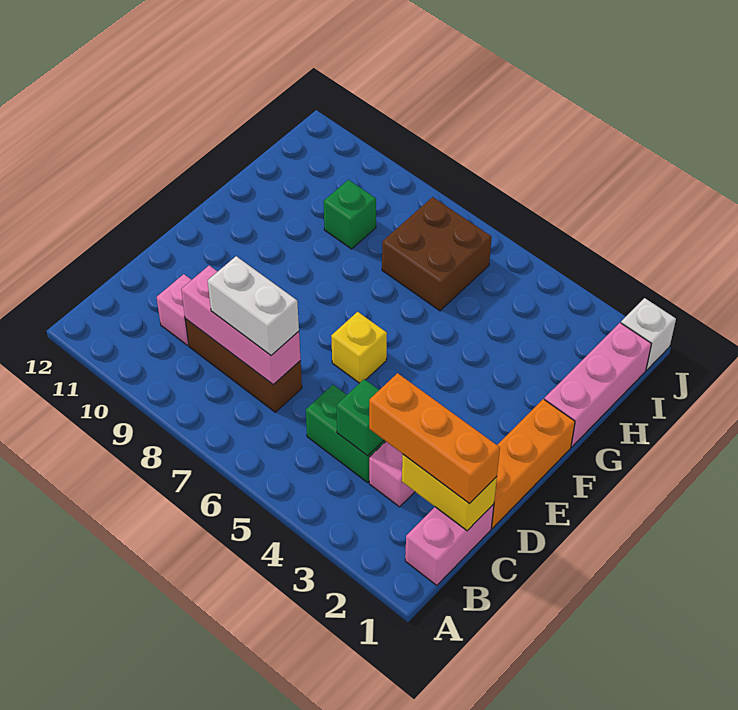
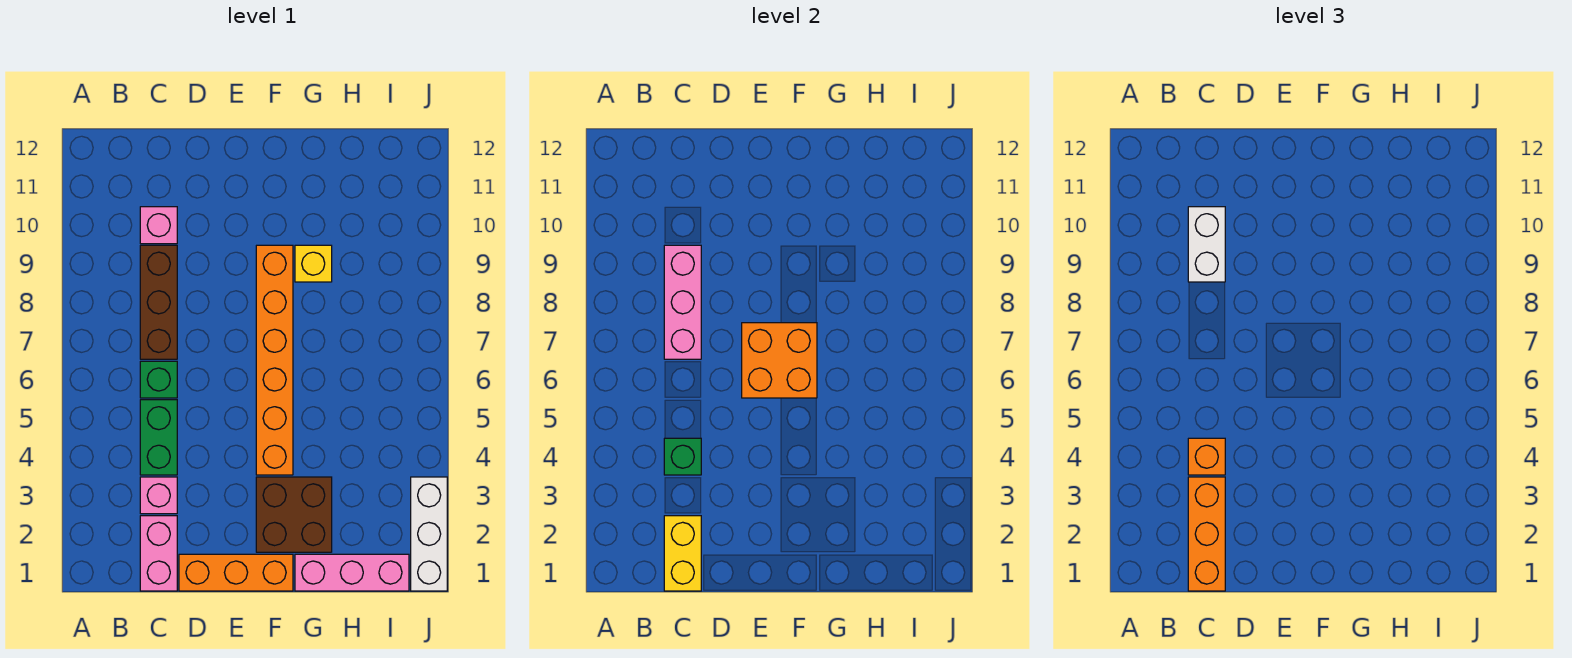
pink 1x2 brick [405,504,494,585] -> pink 1x2 brick turned to [140,516,177,591]
none -> orange 1x1 brick [1188,438,1225,475]
white 1x2 brick [208,256,299,355] -> white 1x2 brick moved to [1188,207,1225,282]
yellow 1x1 brick [331,312,387,383] -> yellow 1x1 brick moved to [295,245,332,282]
none -> orange 2x2 brick [742,323,817,398]
none -> orange 1x6 brick [256,245,293,475]
brown 2x2 brick [382,197,492,311] -> brown 2x2 brick moved to [256,477,332,552]
green 1x1 brick [324,180,376,249] -> green 1x1 brick moved to [140,361,177,398]
white 1x1 brick [621,298,676,370] -> white 1x3 brick [411,477,447,591]

